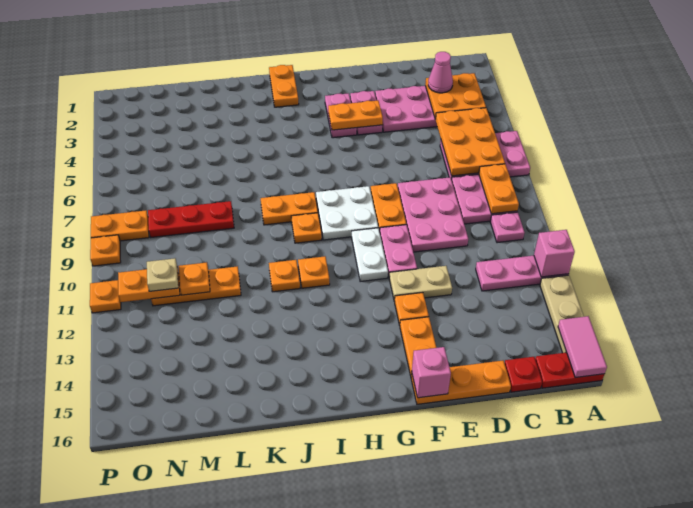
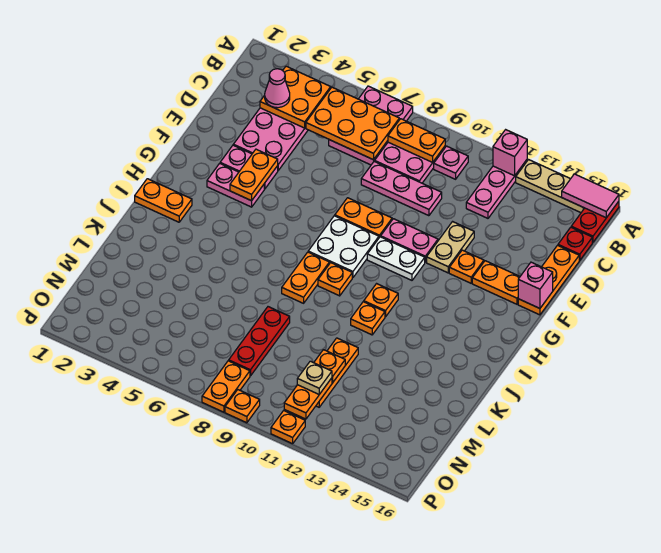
pink 2x3 plate [398,177,468,252] -> pink 1x3 plate [361,161,442,216]

